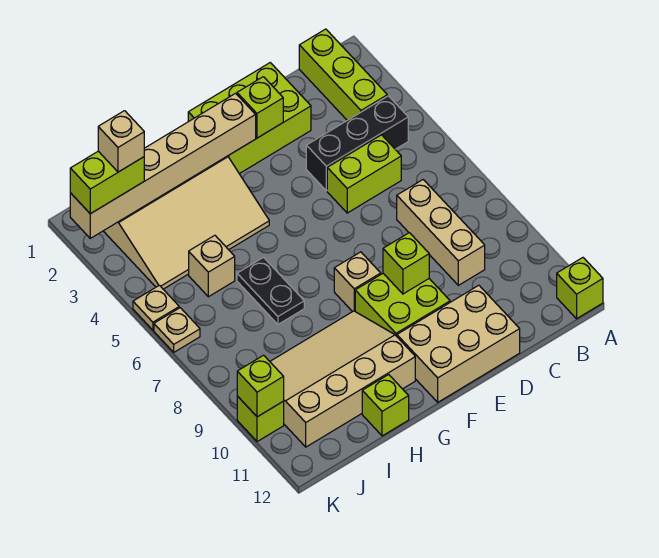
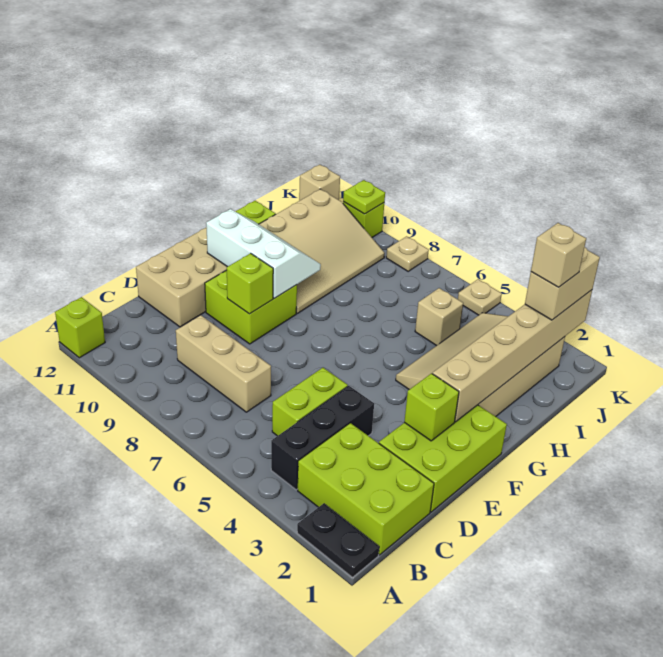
lime 1x3 brick [299,29,387,120] -> lime 2x3 brick [298,423,434,555]
tan 1x1 brick [334,252,381,312] -> tan 1x1 brick moved to [299,165,340,201]
none -> white 2x3 slope [206,209,321,298]
black 1x2 plate [237,258,304,324] -> black 1x2 plate moved to [297,504,379,577]
lime 1x2 brick [70,151,144,214] -> tan 1x2 brick [525,247,600,320]
tan 1x1 plate [154,308,200,352] -> tan 1x1 plate moved to [386,236,429,271]
lime 1x1 brick [237,355,284,417] -> lime 1x1 plate [343,180,385,214]

